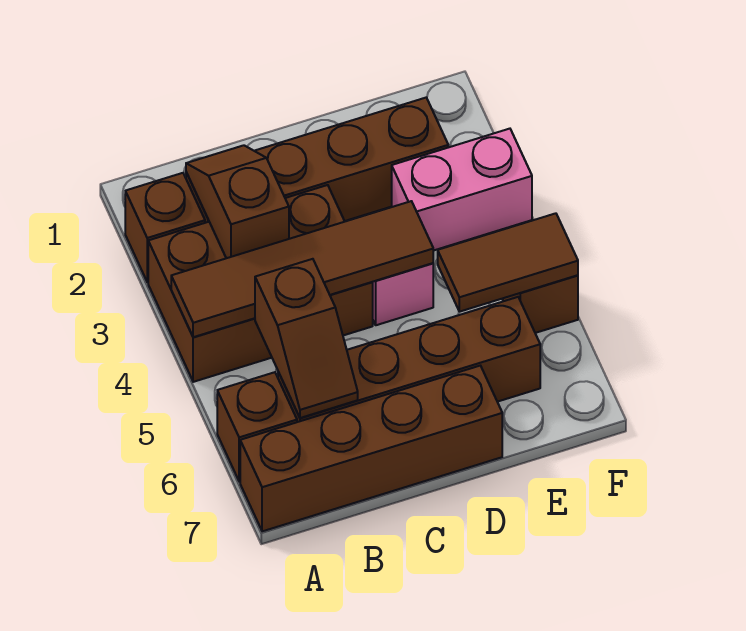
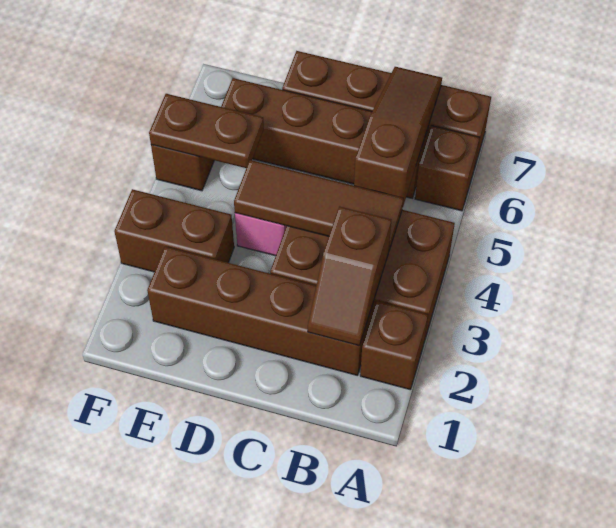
brown 1x4 tile [171,201,433,337] -> brown 1x3 tile [234,160,403,250]
brown 1x2 slope [255,259,358,418] -> brown 1x3 slope [354,67,442,205]
pink 1x2 brick [392,129,532,251] -> brown 1x2 brick [114,189,234,272]
brown 1x2 tile [438,213,578,312] -> brown 1x2 plate [149,94,264,168]

